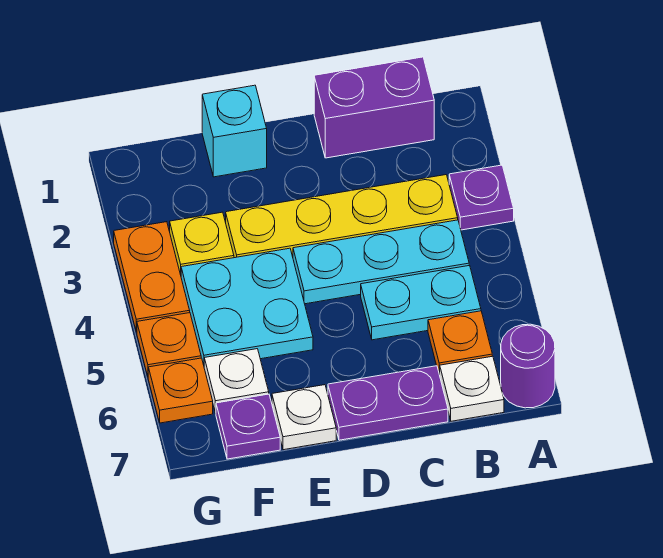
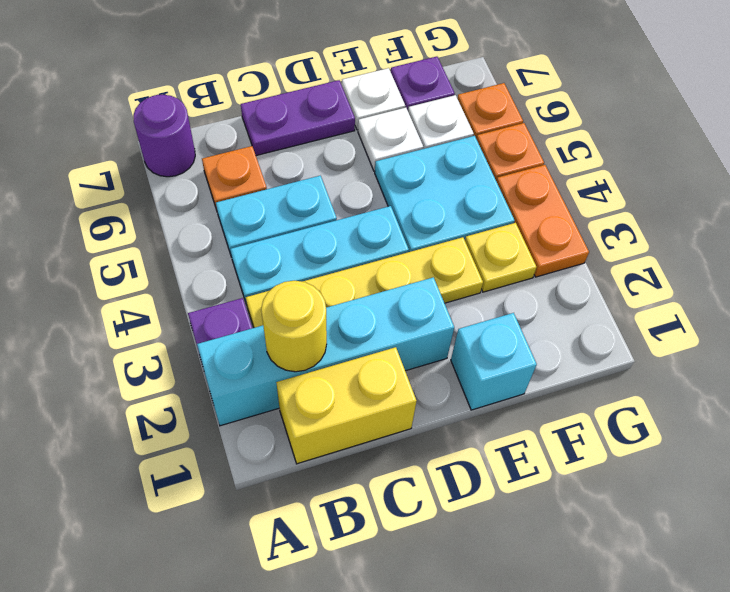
none -> cyan 1x4 brick [197,277,454,426]
purple 1x2 brick [314,57,434,158] -> yellow 1x2 brick [276,347,417,464]
none -> yellow 1x1 round brick [261,281,327,372]
white 1x1 plate [440,356,504,421] -> white 1x1 plate moved to [358,108,423,171]

